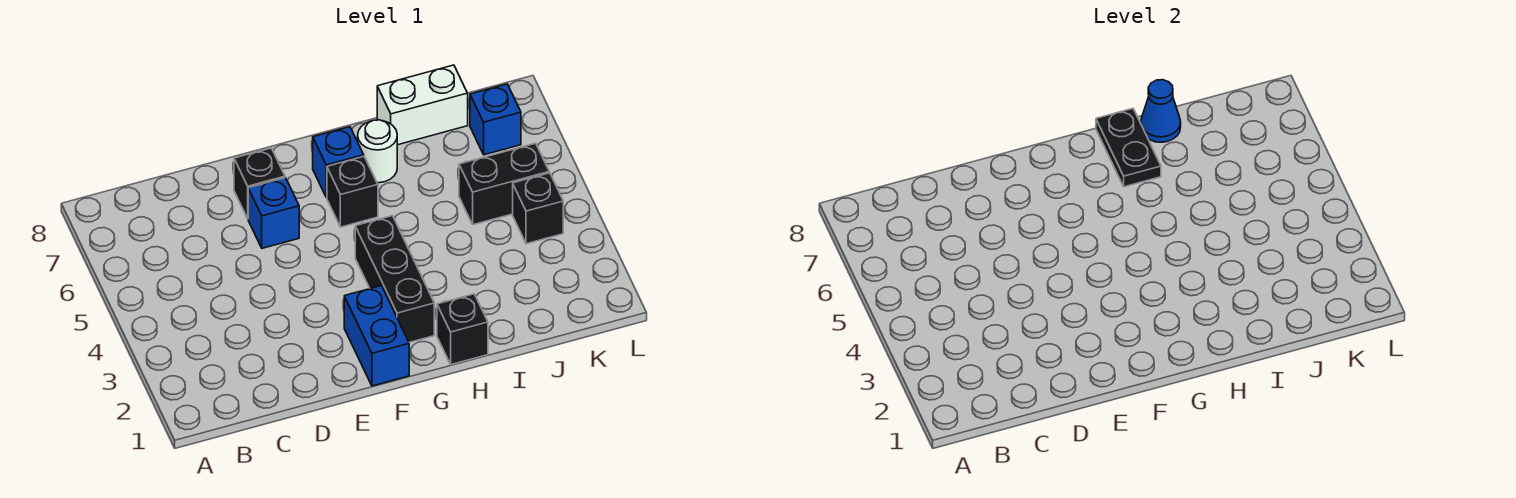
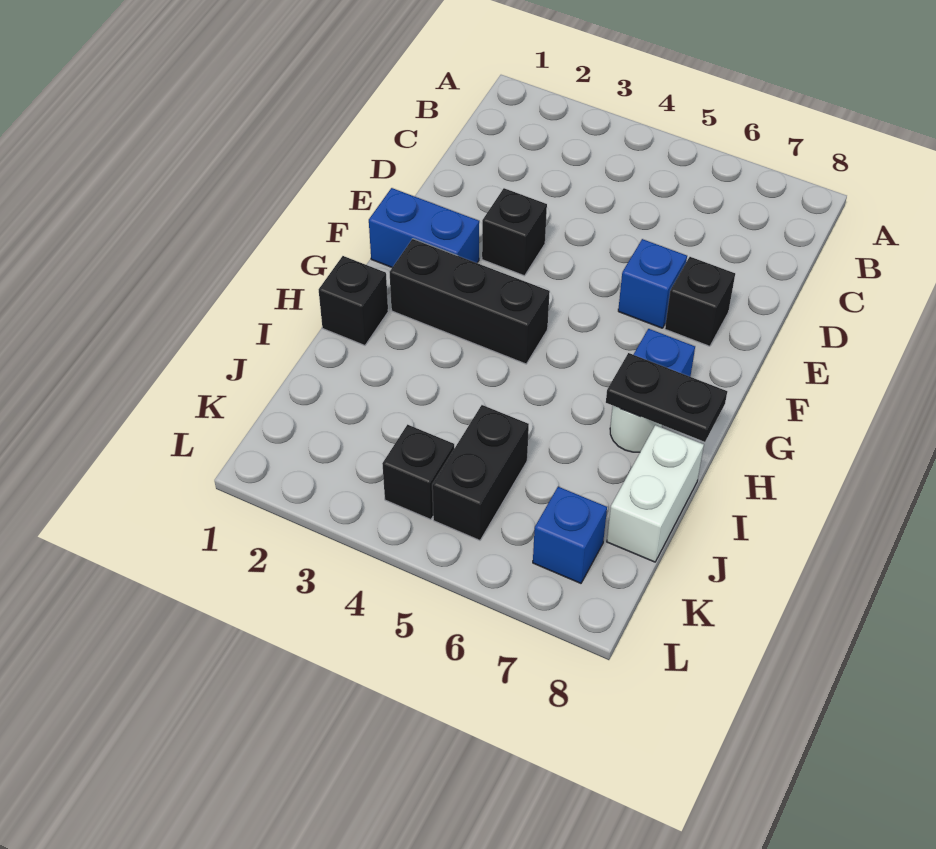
black 1x1 brick [327,157,378,227] -> black 1x1 brick moved to [482,188,547,276]
blue 1x1 cone [1141,80,1181,142] -> none

